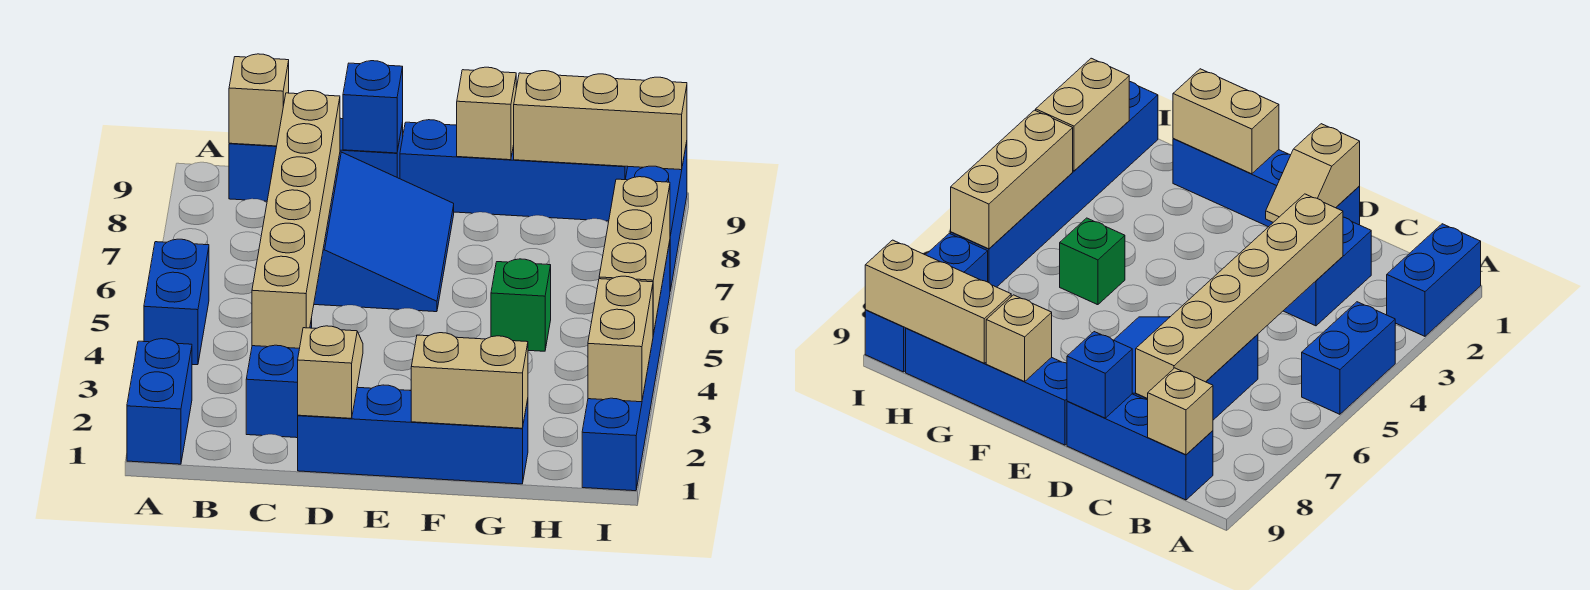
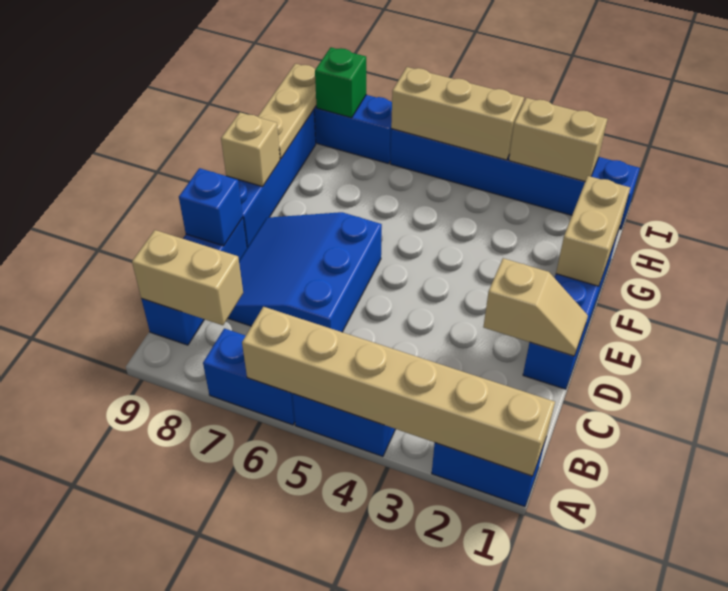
tan 1x1 brick [229,54,289,146] -> tan 1x2 brick [132,230,243,325]
blue 1x2 brick [246,319,312,438] -> blue 1x2 brick moved to [203,328,295,425]
tan 1x6 brick [252,91,340,348] -> tan 1x6 brick moved to [242,307,555,476]
blue 3x3 slope [314,152,454,312] -> blue 3x3 slope turned to [228,212,382,332]
tan 1x2 slope [298,326,363,418] -> tan 1x2 slope turned to [483,258,588,356]
green 1x1 brick [491,259,551,351] -> green 1x1 brick moved to [315,47,366,118]
tan 1x3 brick [514,71,687,170] -> tan 1x3 plate [258,64,316,159]

